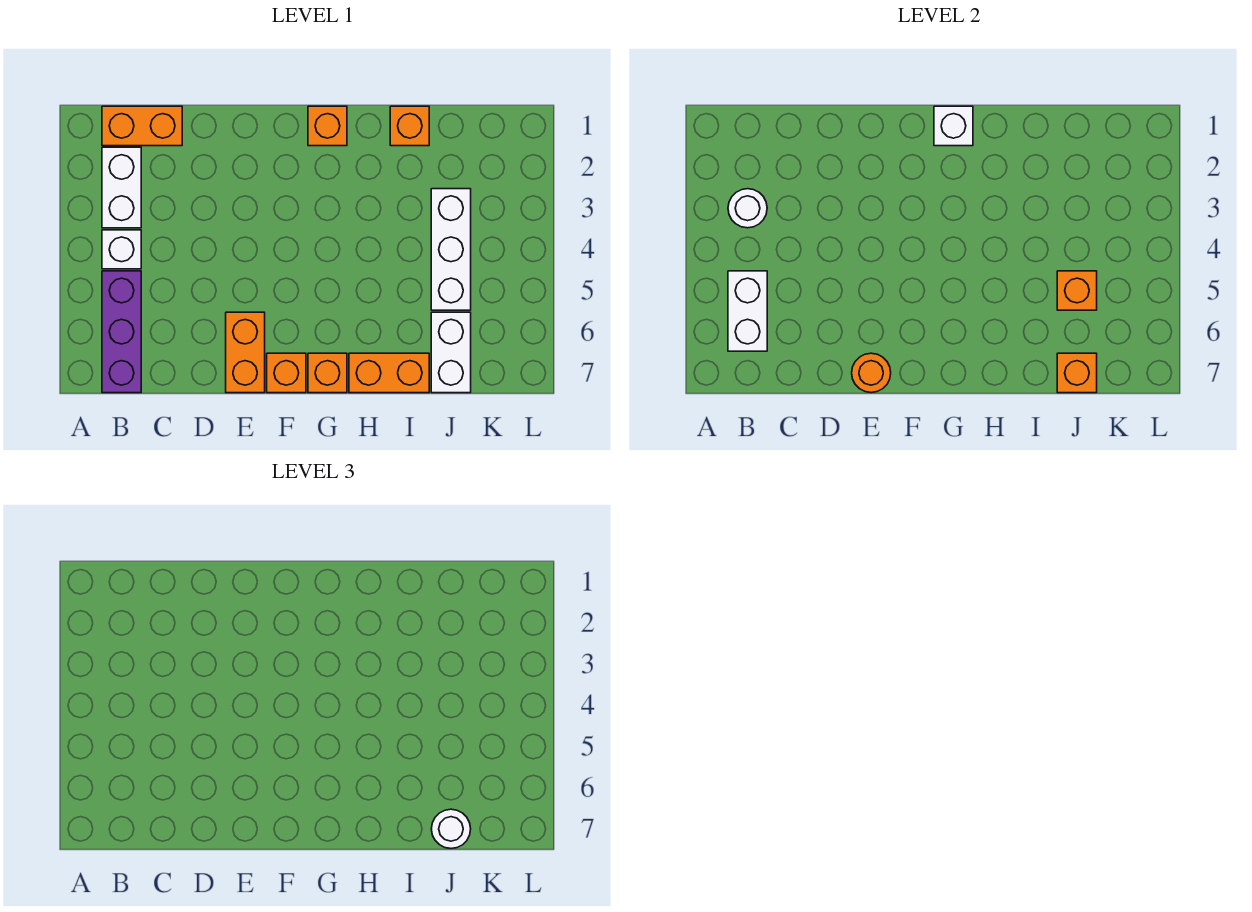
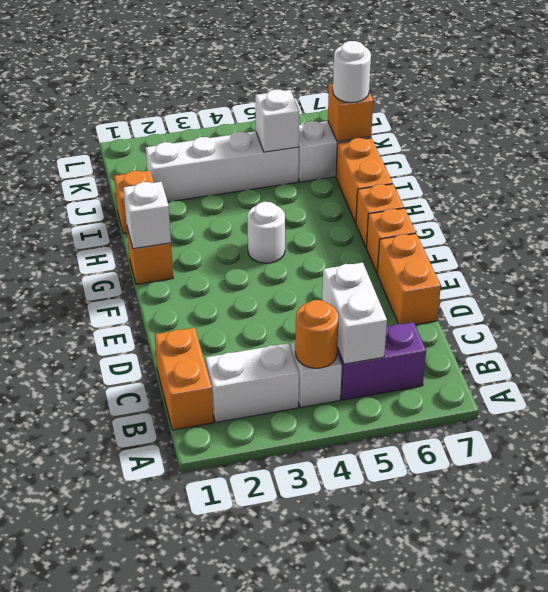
white 1x1 round brick [728,189,767,228] -> white 1x1 round brick moved to [247,202,285,263]
purple 1x3 brick [102,271,141,393] -> purple 1x2 brick [337,322,426,400]
white 1x2 brick [728,271,767,351] -> white 1x2 brick turned to [322,263,387,364]
orange 1x2 brick [226,312,265,393] -> orange 1x2 brick turned to [377,234,441,325]
orange 1x1 round brick [852,353,891,393] -> orange 1x1 round brick moved to [295,300,339,368]
white 1x3 brick [431,189,471,310] -> white 1x4 brick [146,131,299,202]
orange 1x1 brick [1057,271,1097,310] -> white 1x1 brick [255,90,299,152]

